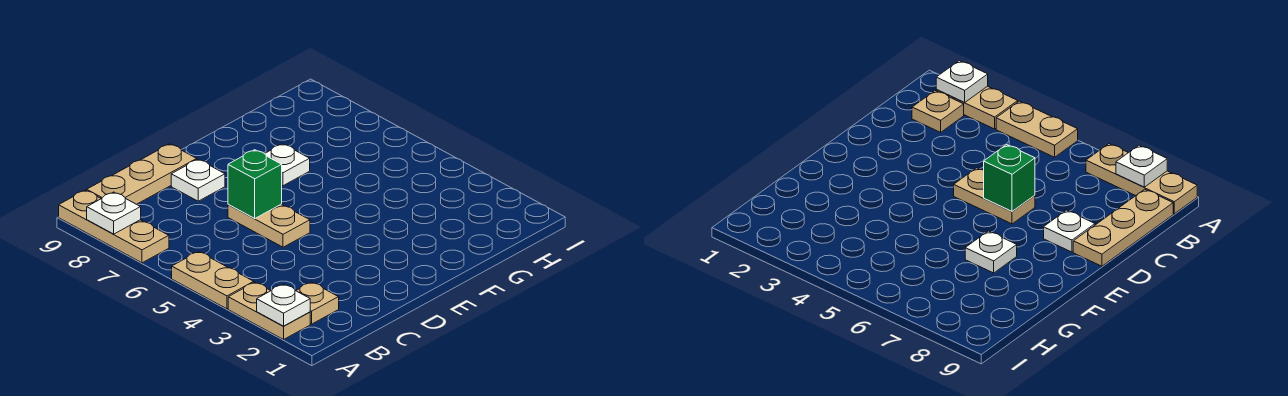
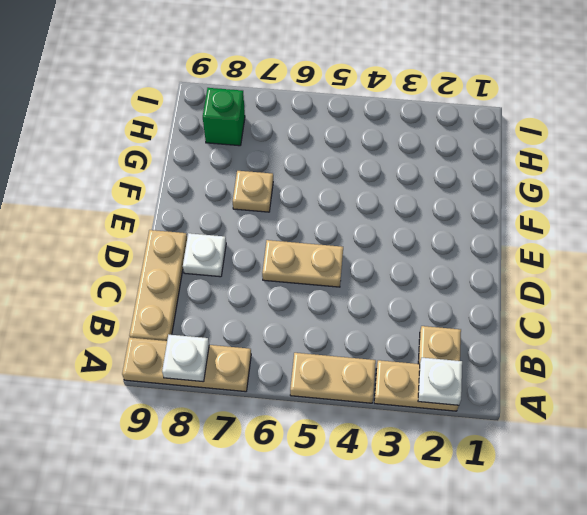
green 1x1 brick [228,150,282,219] -> green 1x1 brick moved to [203,88,245,146]
white 1x1 plate [265,144,310,186] -> tan 1x1 plate [233,171,273,212]

